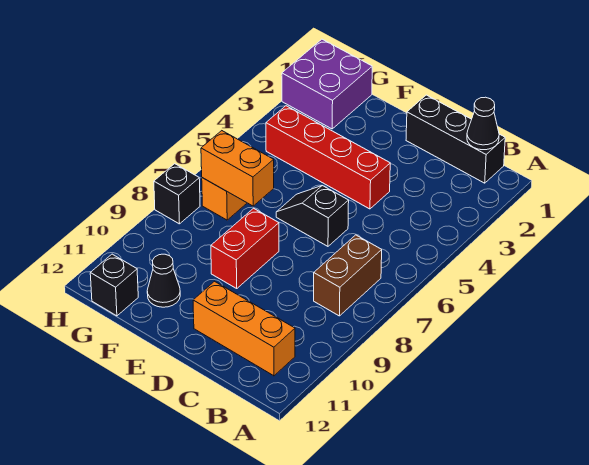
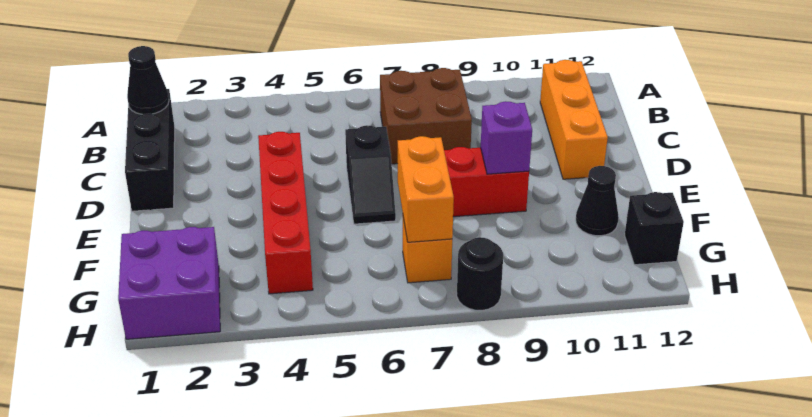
brown 1x2 brick [314,235,382,316] -> brown 2x2 brick [380,68,472,164]
none -> purple 1x1 brick [481,101,532,174]
black 1x1 brick [154,164,200,224] -> black 1x1 round brick [457,237,503,310]

